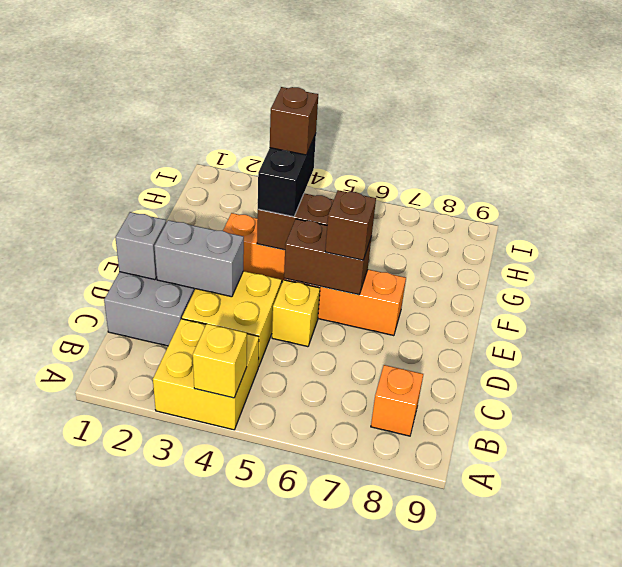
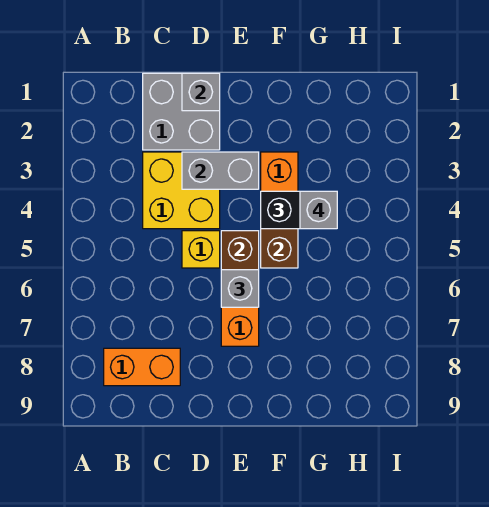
yellow 2x2 brick [153,319,259,430] -> none
yellow 1x1 brick [193,324,247,398] -> none
orange 1x1 brick [371,365,423,436] -> orange 1x2 brick [104,348,180,386]
grey 1x2 brick [154,220,244,297] -> grey 1x2 brick turned to [182,152,259,189]
brown 1x1 brick [325,190,376,260] -> grey 1x1 brick [221,270,259,307]
brown 1x1 brick [270,87,318,155] -> grey 1x1 brick [300,191,337,229]

